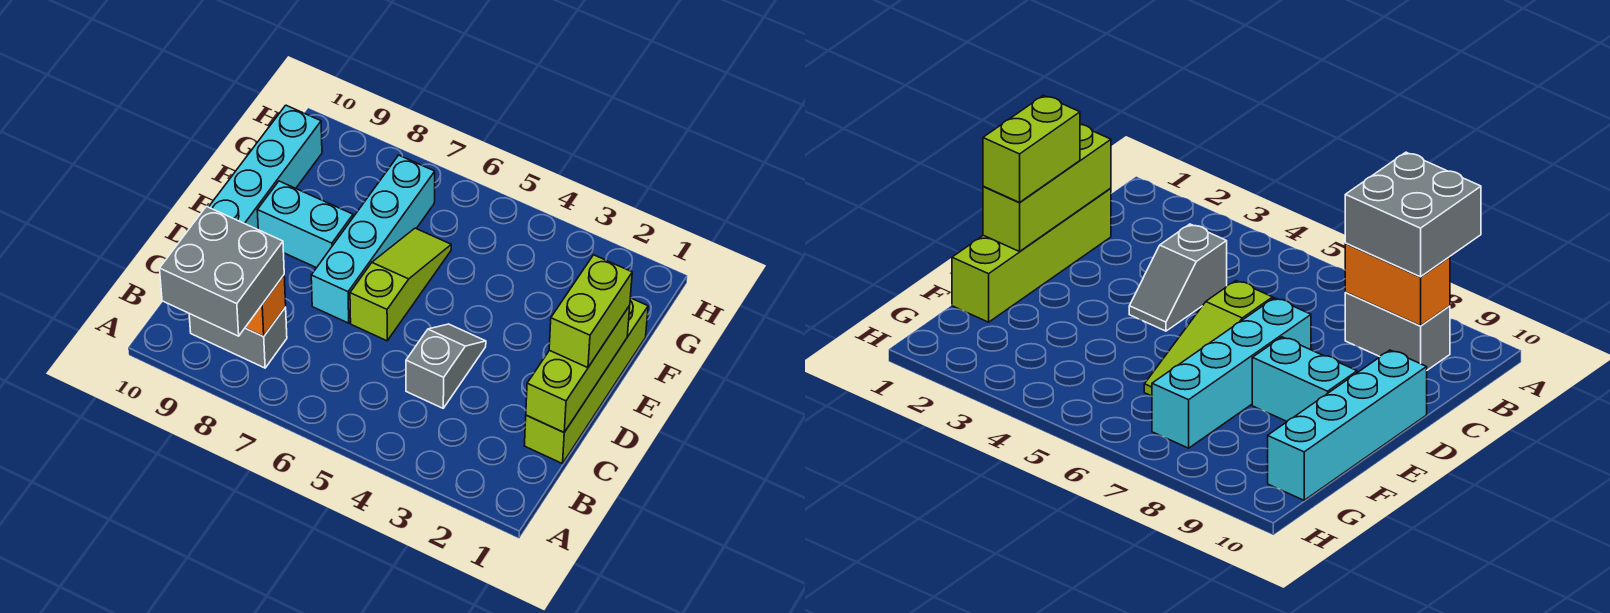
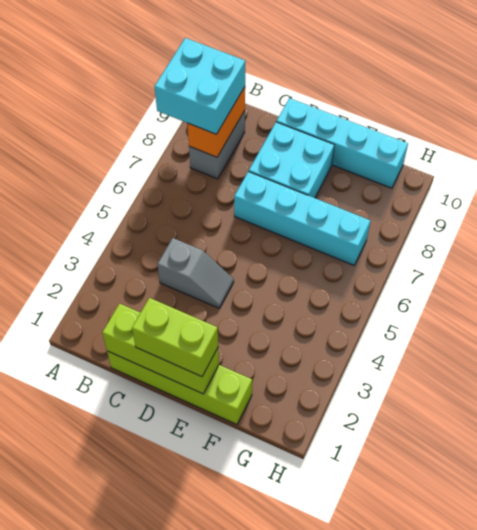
grey 2x2 brick [160,206,284,336] -> cyan 2x2 brick [154,38,245,134]
lime 1x3 slope [350,228,451,341] -> none
cyan 1x2 brick [257,181,353,268] -> cyan 2x2 brick [249,122,334,198]

